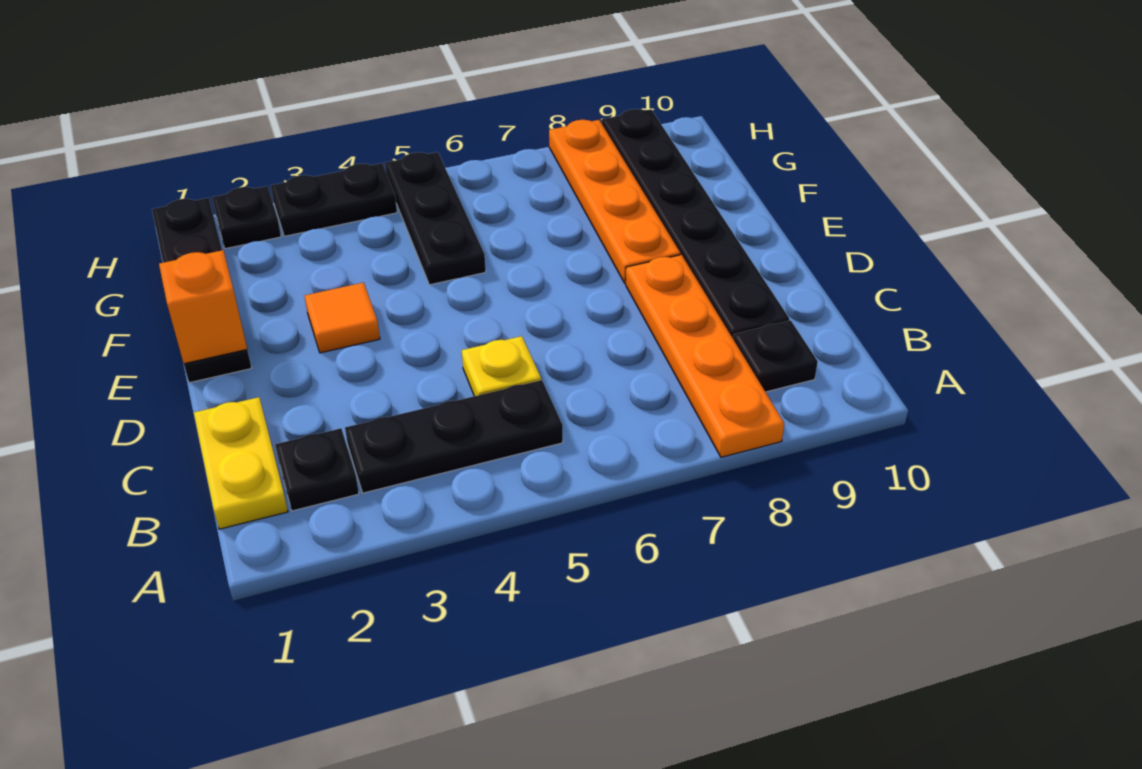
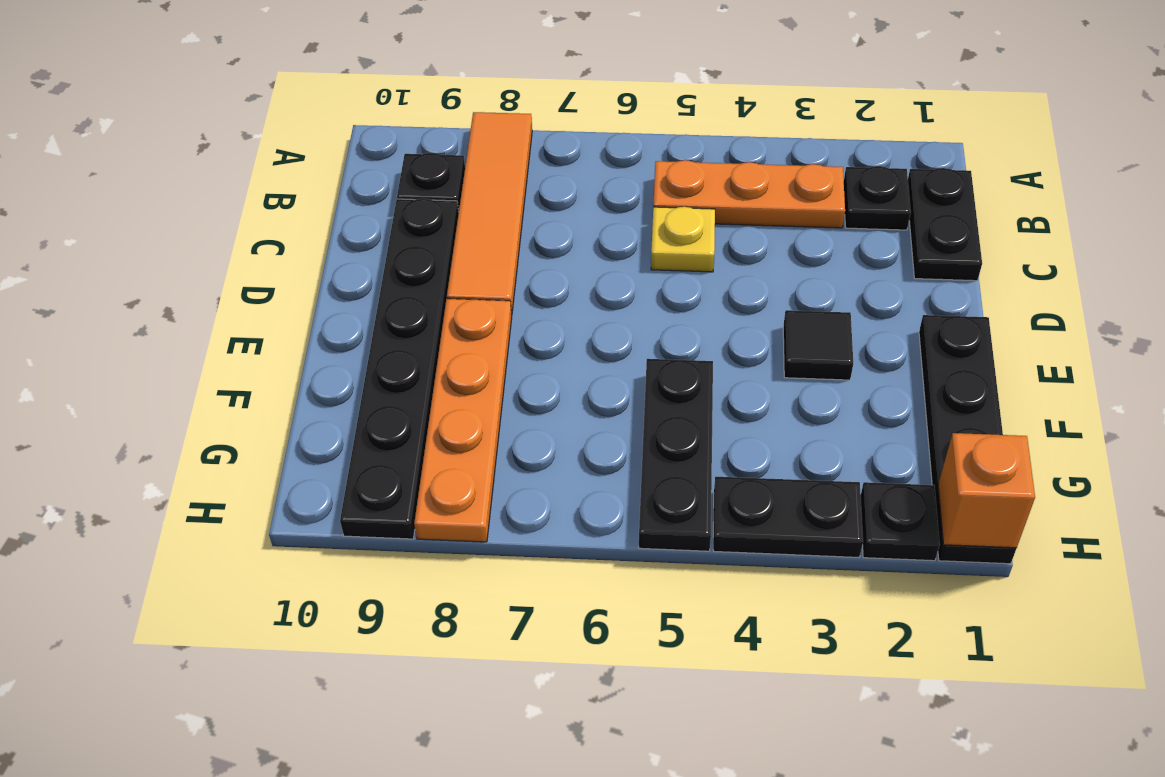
orange 1x4 plate [626,255,784,457] -> orange 1x4 tile [447,112,532,315]
yellow 1x2 plate [194,397,288,529] -> black 1x2 plate [908,168,982,281]
black 1x3 plate [345,380,563,493] -> orange 1x3 plate [653,160,845,228]
orange 1x1 brick [159,250,247,364] -> orange 1x1 brick moved to [938,433,1035,548]
orange 1x1 tile [305,283,380,353] -> black 1x1 tile [783,310,853,380]

